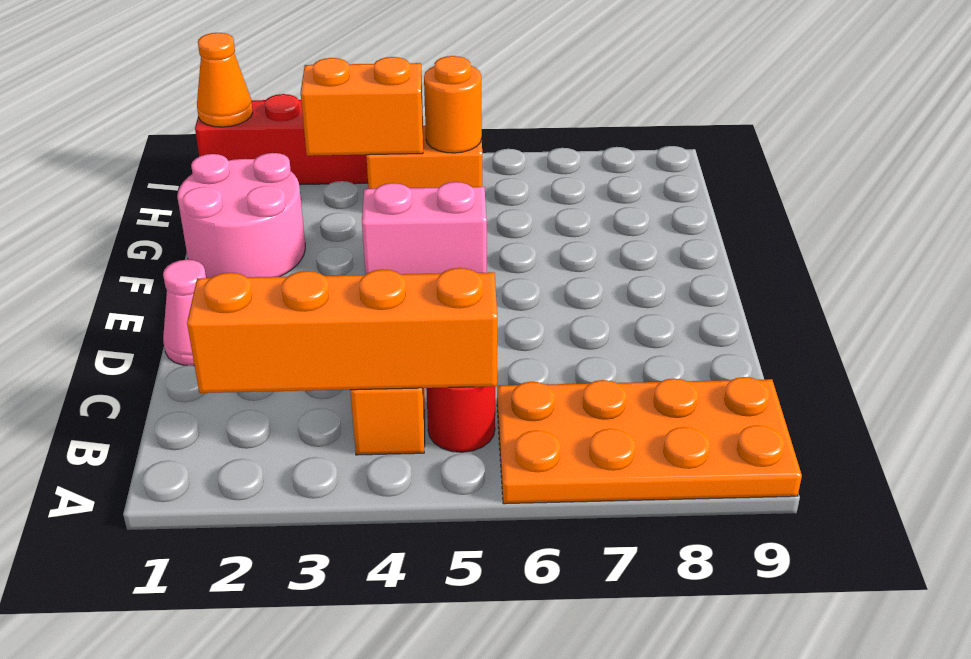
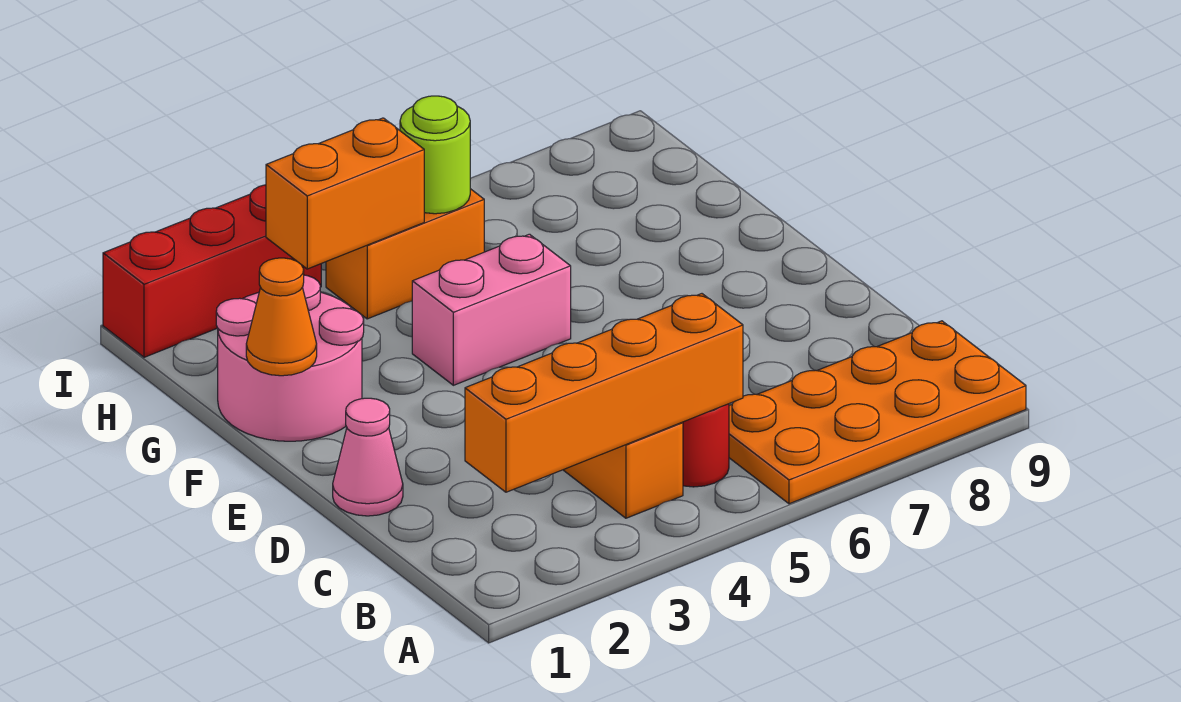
orange 1x1 round brick [424,56,482,153] -> lime 1x1 round brick [400,96,470,214]
orange 1x1 cone [197,33,253,127] -> orange 1x1 cone moved to [246,258,317,376]

